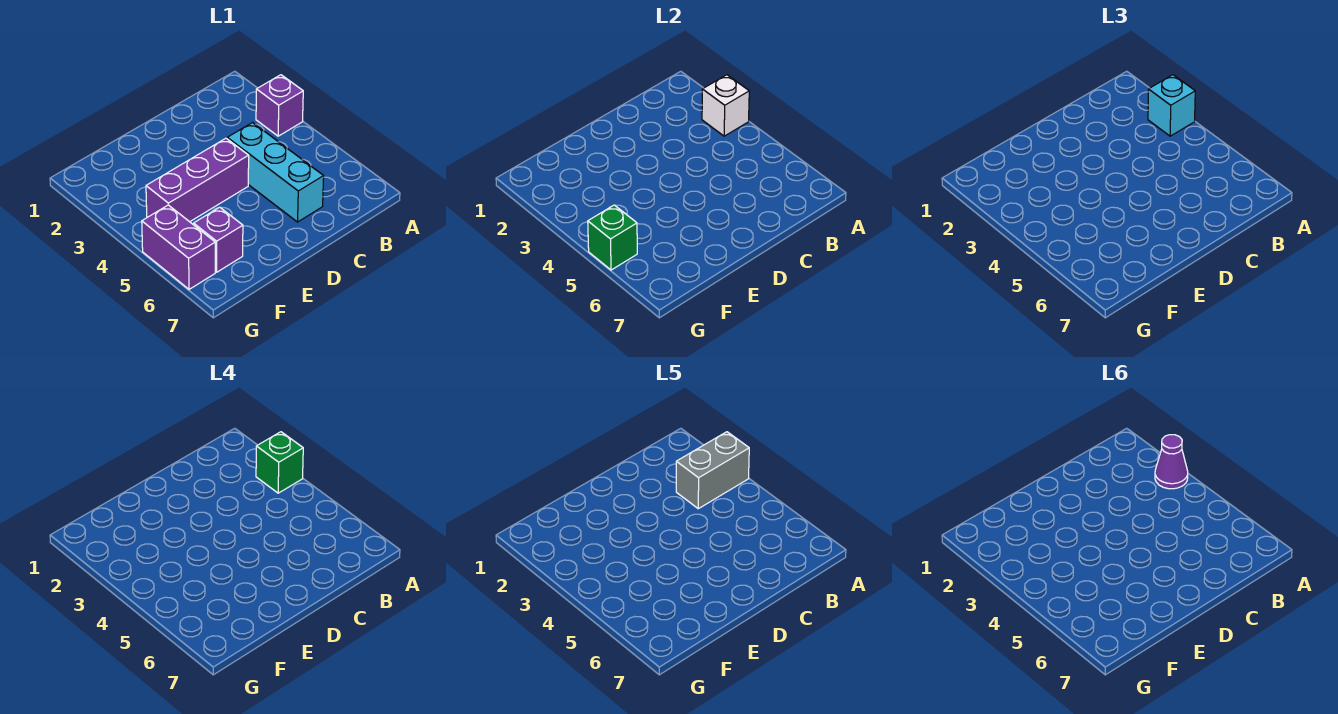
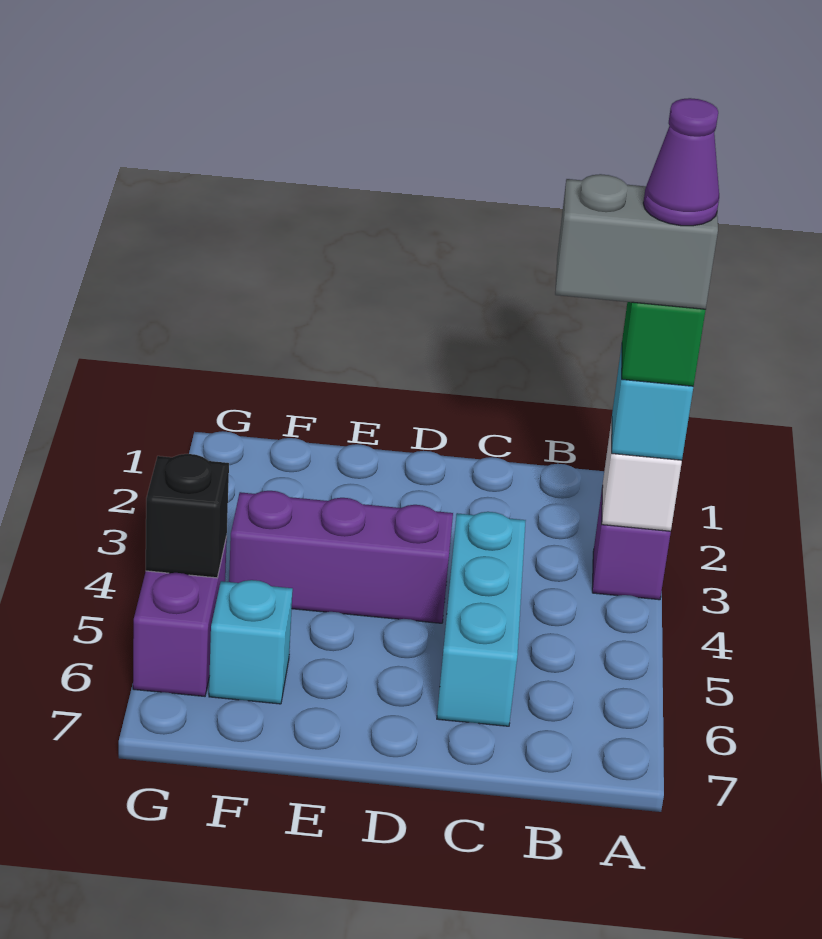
purple 1x1 brick [194,207,243,272] -> cyan 1x1 brick [209,580,293,704]
green 1x1 brick [588,205,637,270] -> black 1x1 brick [146,454,229,578]

